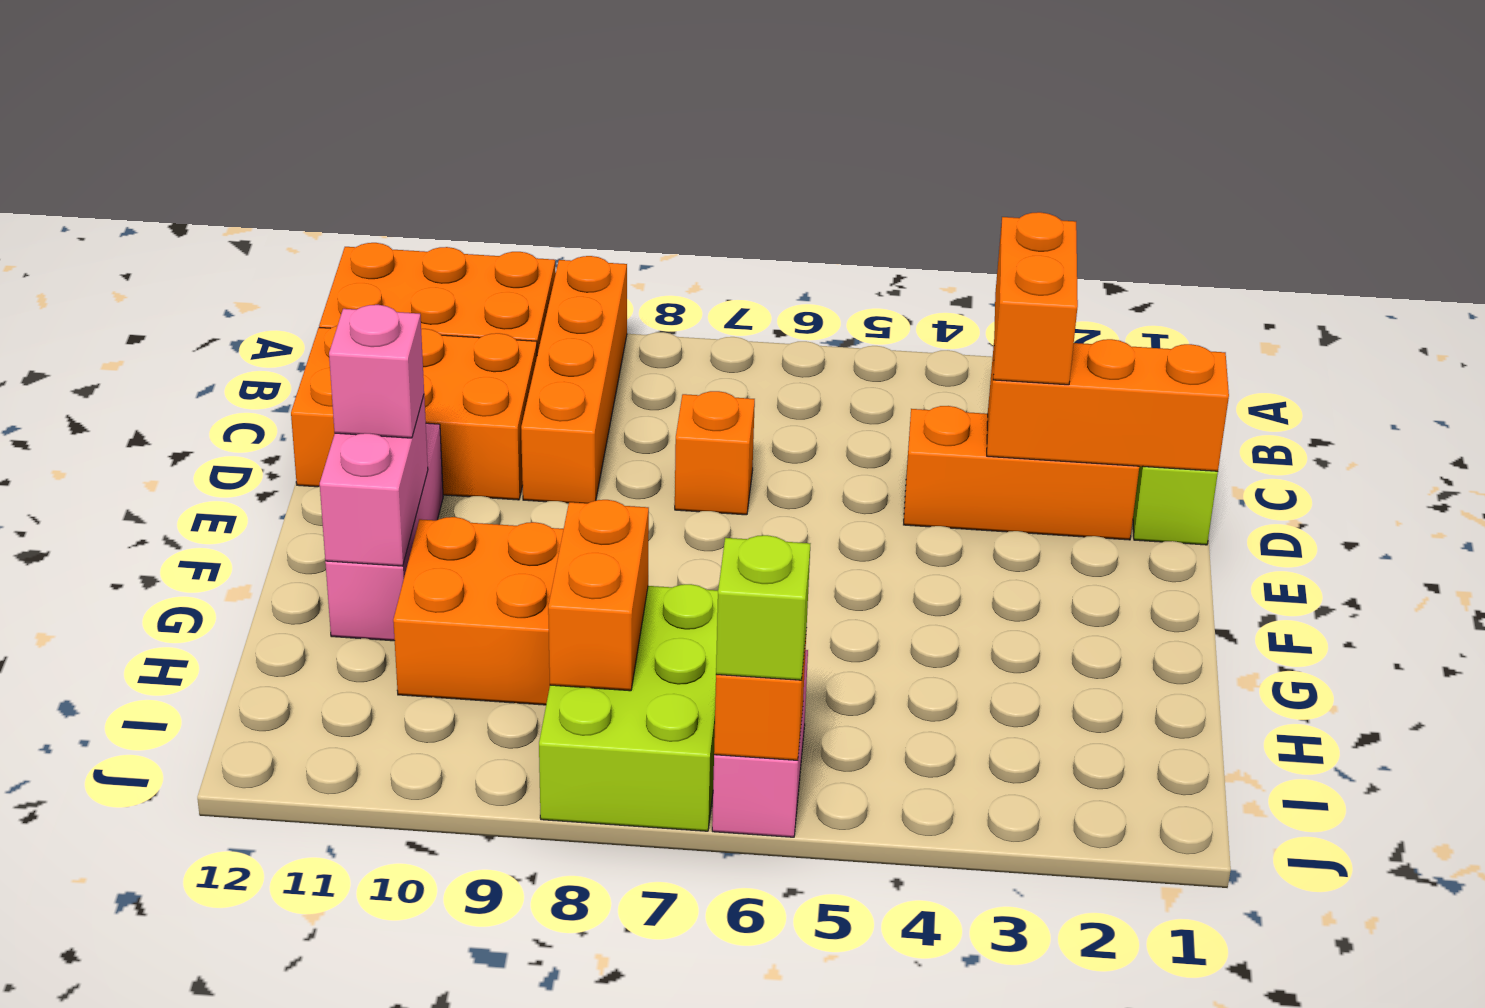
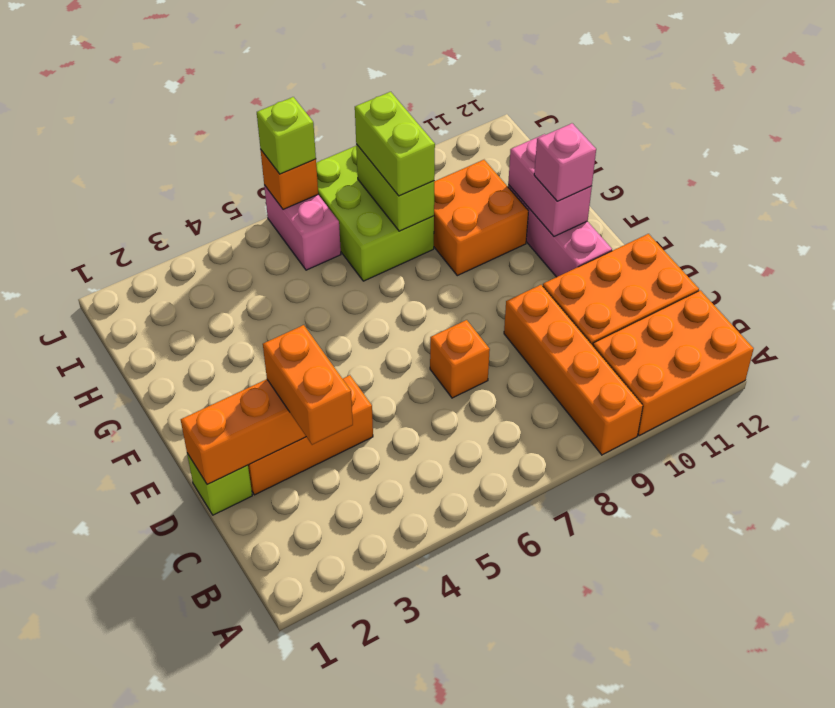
orange 1x2 brick [548,500,649,691] -> lime 1x2 brick [356,144,434,231]
none -> lime 1x2 brick [355,92,435,196]

